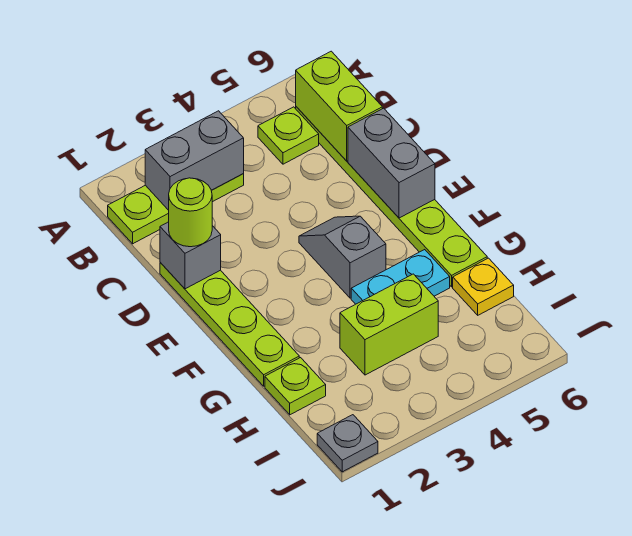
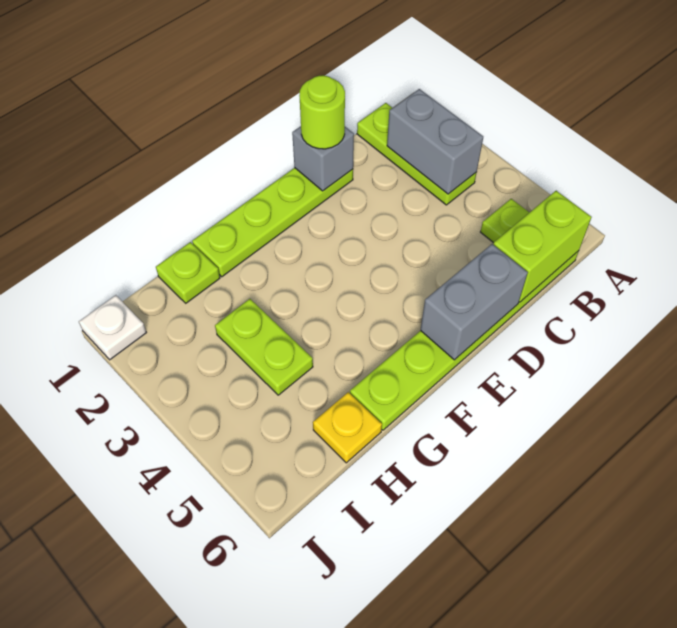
grey 1x2 slope [299,216,386,298] -> none
cyan 1x2 plate [351,250,450,304] -> none
lime 1x2 brick [340,274,438,375] -> lime 1x2 plate [215,299,313,395]
grey 1x1 plate [317,415,378,472] -> white 1x1 plate [79,295,146,360]

